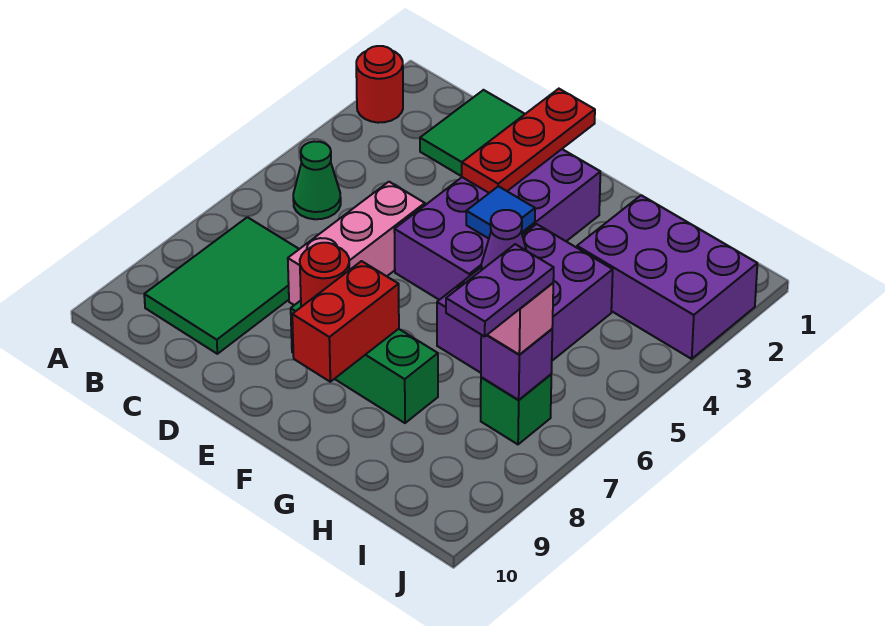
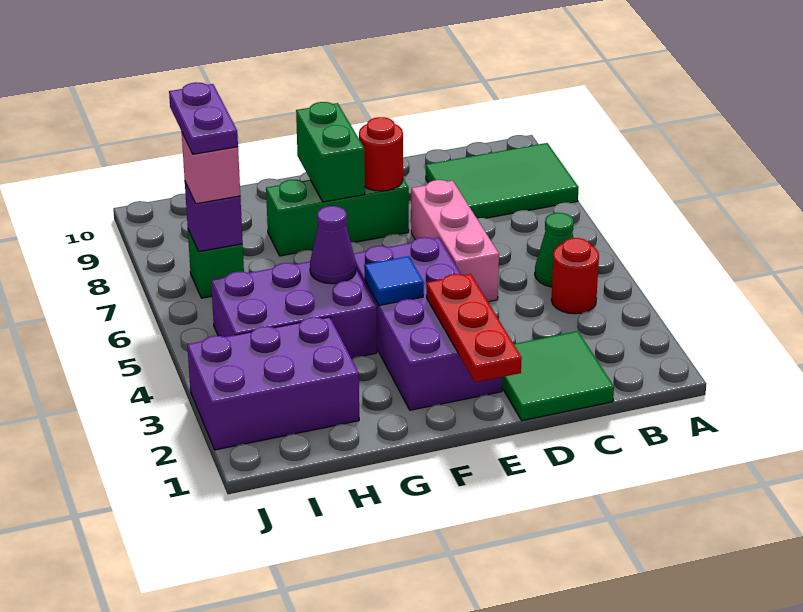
red 1x1 round brick [356,46,403,123] -> red 1x1 round brick moved to [551,238,599,314]
green 2x3 tile [144,217,299,354] -> green 2x3 tile turned to [426,143,579,218]
red 1x2 brick [292,261,399,382] -> green 1x2 brick [296,102,365,202]
purple 2x3 brick [437,224,613,373] -> purple 2x3 brick turned to [211,262,377,359]

